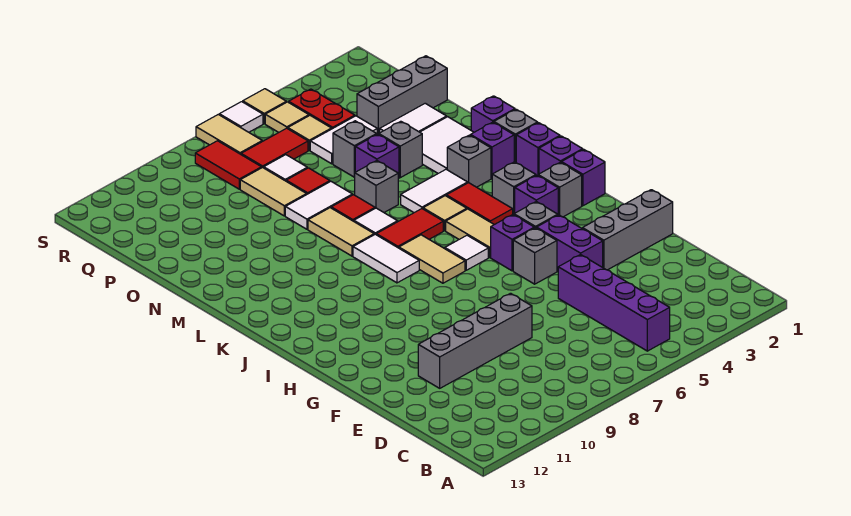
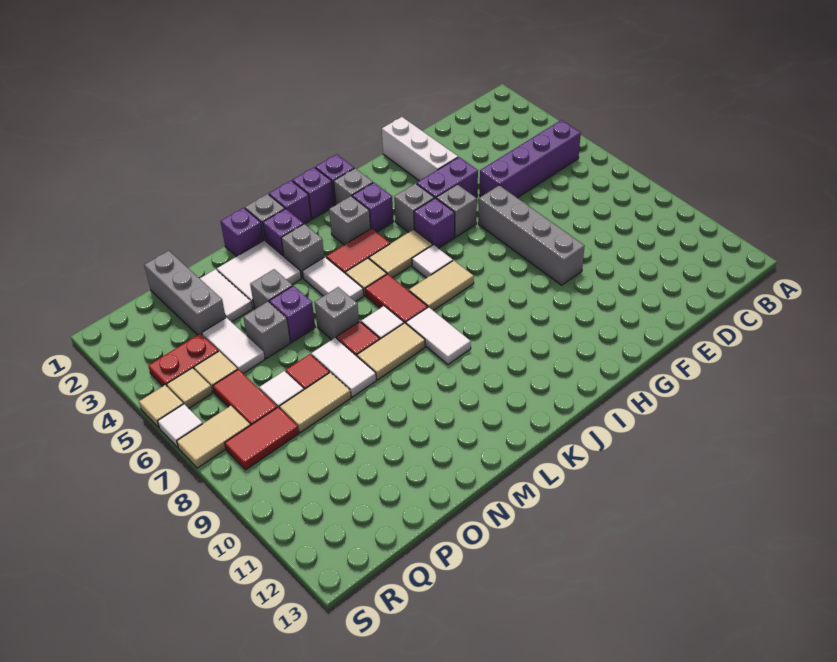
grey 1x4 brick [418,293,532,388] -> grey 1x4 brick moved to [478,185,585,285]
grey 1x3 brick [582,190,673,270] -> white 1x3 brick [382,117,458,181]
white 1x2 tile [353,234,419,283] -> white 1x2 tile turned to [406,307,471,364]

